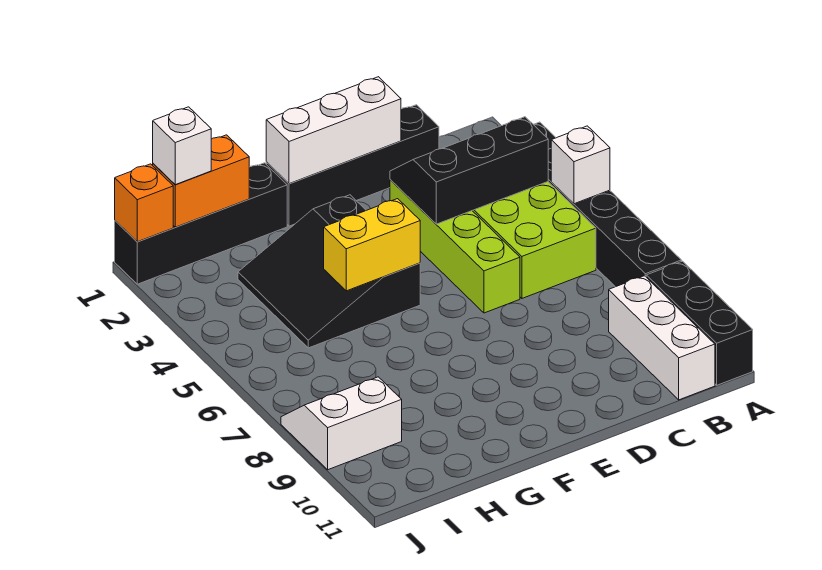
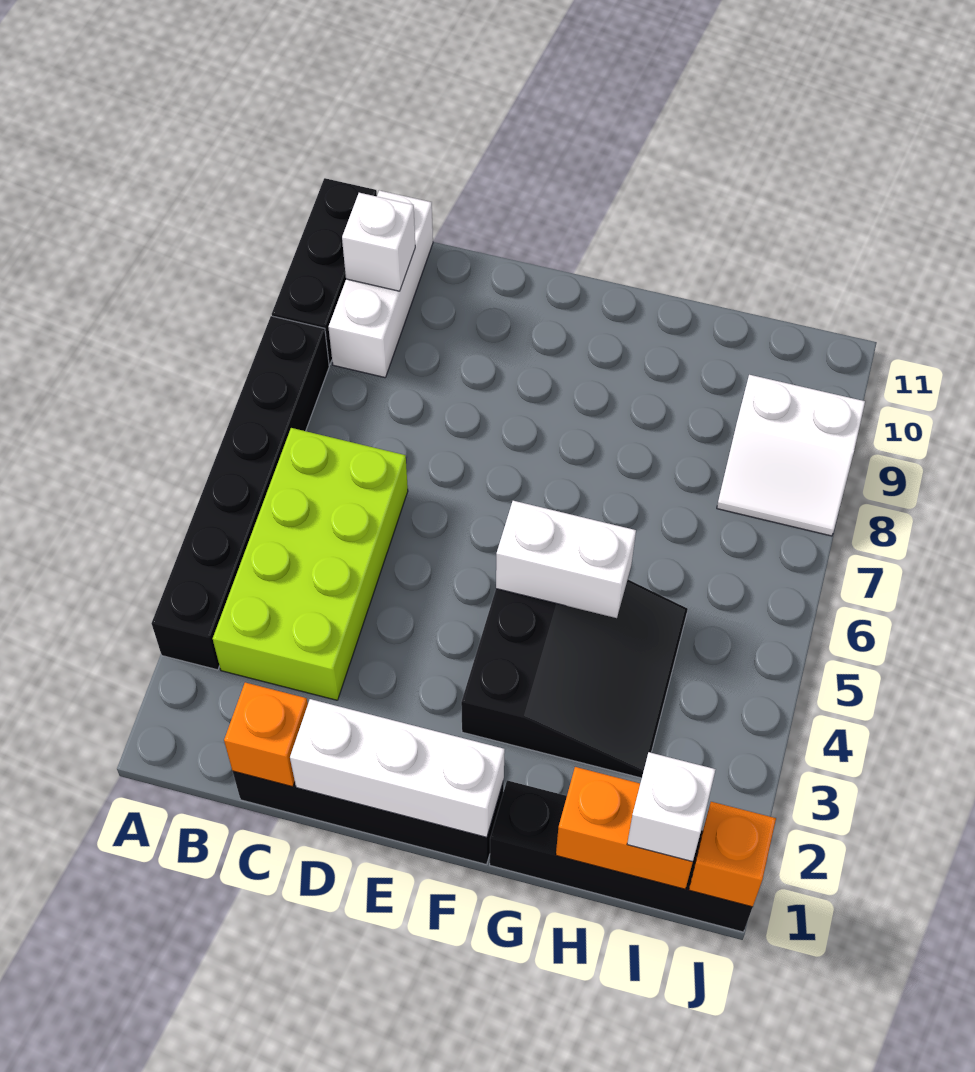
white 1x1 brick [551,126,610,204] -> white 1x1 brick moved to [342,193,415,291]
black 2x3 slope [390,117,548,224] -> none
none -> orange 1x1 brick [224,683,308,787]
lime 1x4 brick [390,180,520,313] -> none
yellow 1x2 brick [324,199,420,291] -> white 1x2 brick [496,501,636,618]

